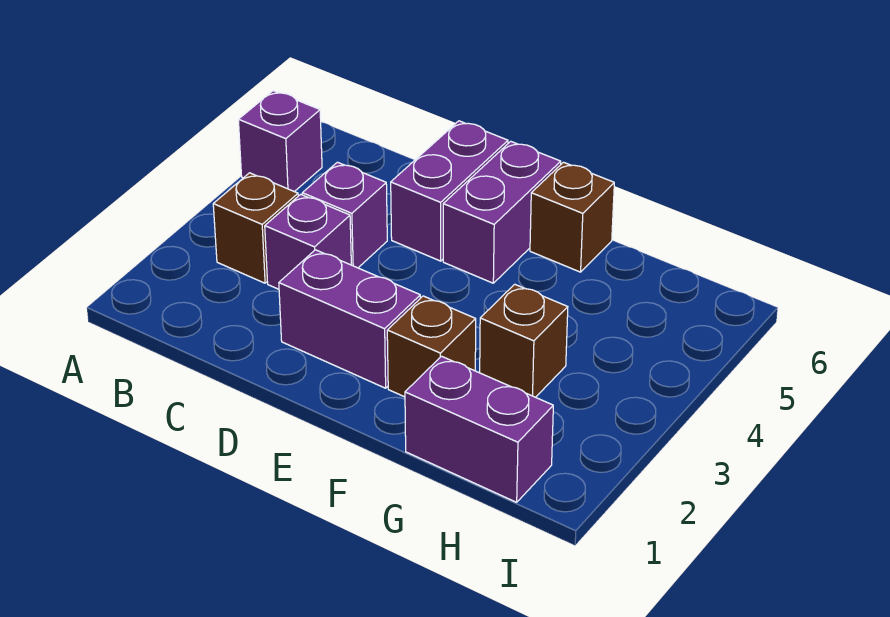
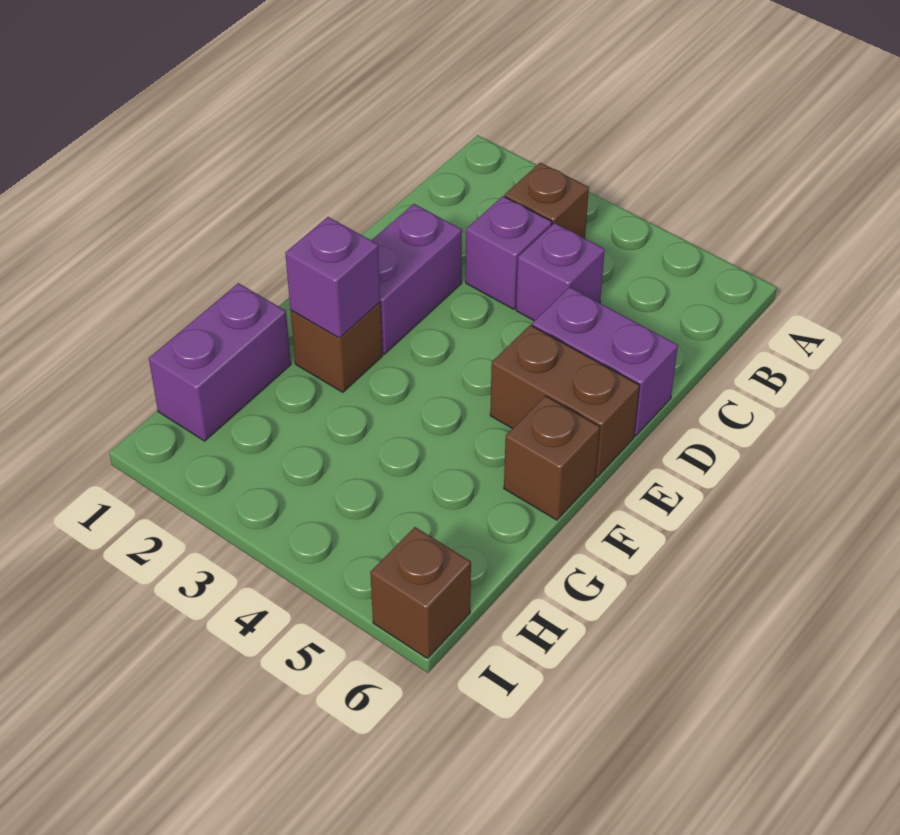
purple 1x1 brick [238,91,322,192] -> purple 1x1 brick moved to [285,217,380,338]
purple 1x2 brick [443,141,561,283] -> brown 1x2 brick [490,325,640,477]
brown 1x1 brick [480,284,568,397] -> brown 1x1 brick moved to [370,527,471,659]

